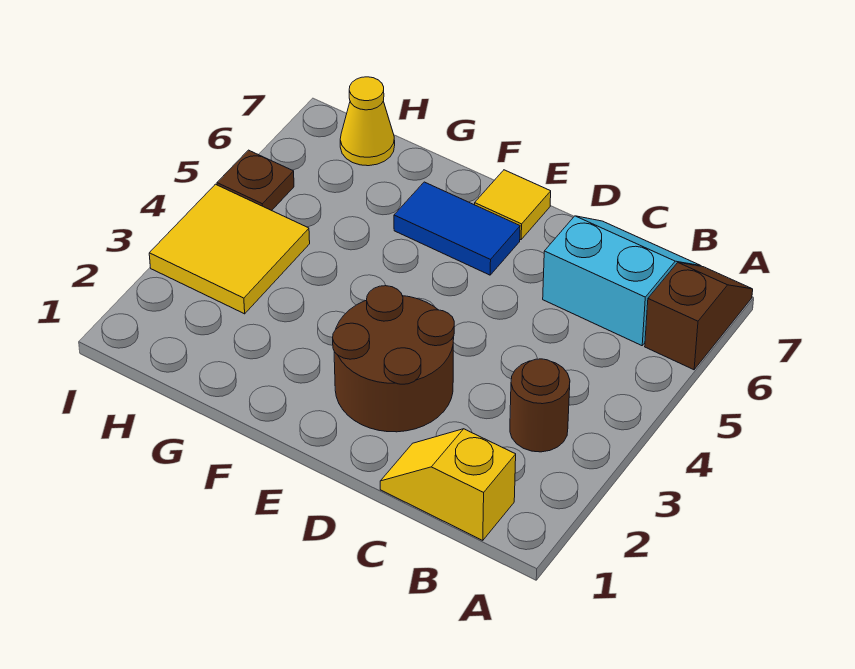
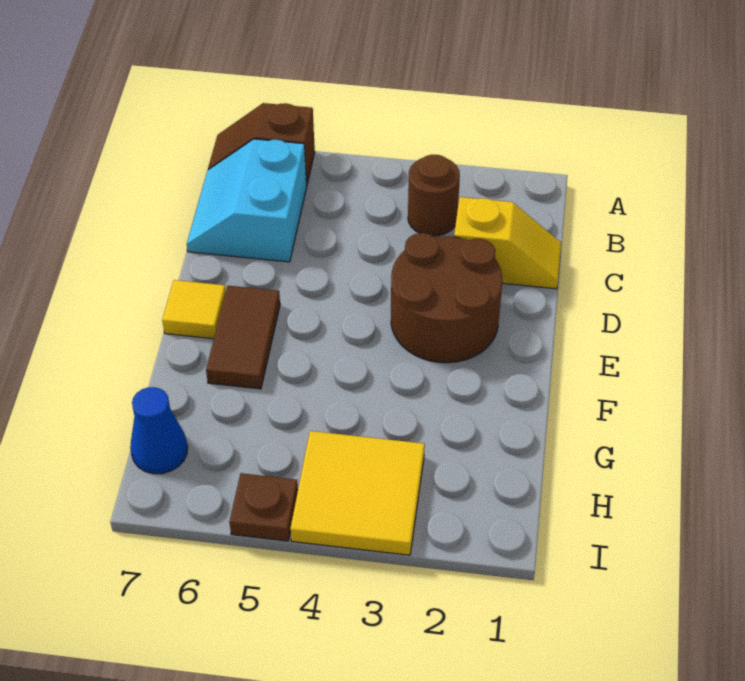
yellow 1x2 slope [380,429,516,540] -> yellow 1x2 slope turned to [454,197,561,289]
blue 1x2 tile [394,182,520,275] -> brown 1x2 tile [206,286,280,389]
yellow 1x1 cone [340,77,395,166] -> blue 1x1 cone [130,387,188,474]

